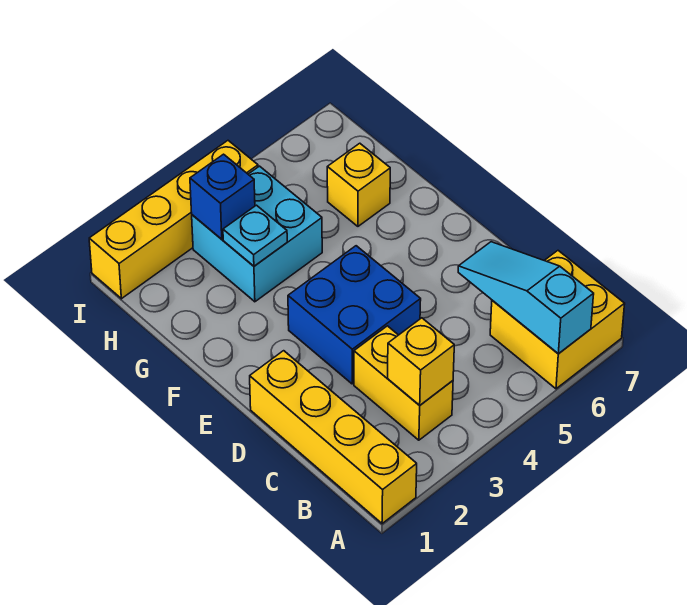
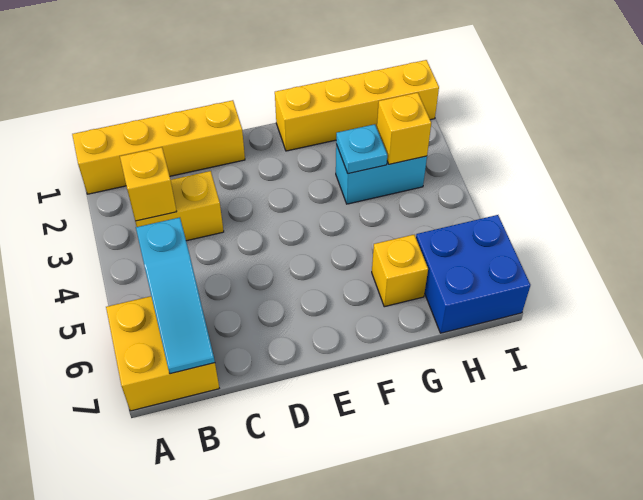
cyan 1x3 slope [458,242,594,354] -> cyan 1x3 slope turned to [136,218,215,374]
blue 2x2 brick [288,246,421,384] -> blue 2x2 brick moved to [416,215,530,333]
cyan 2x2 brick [192,166,322,302] -> cyan 1x2 brick [336,145,427,204]
blue 1x1 brick [190,154,255,239] -> yellow 1x1 brick [377,93,431,164]
yellow 1x4 brick [89,141,258,299] -> yellow 1x4 brick turned to [275,60,439,151]

